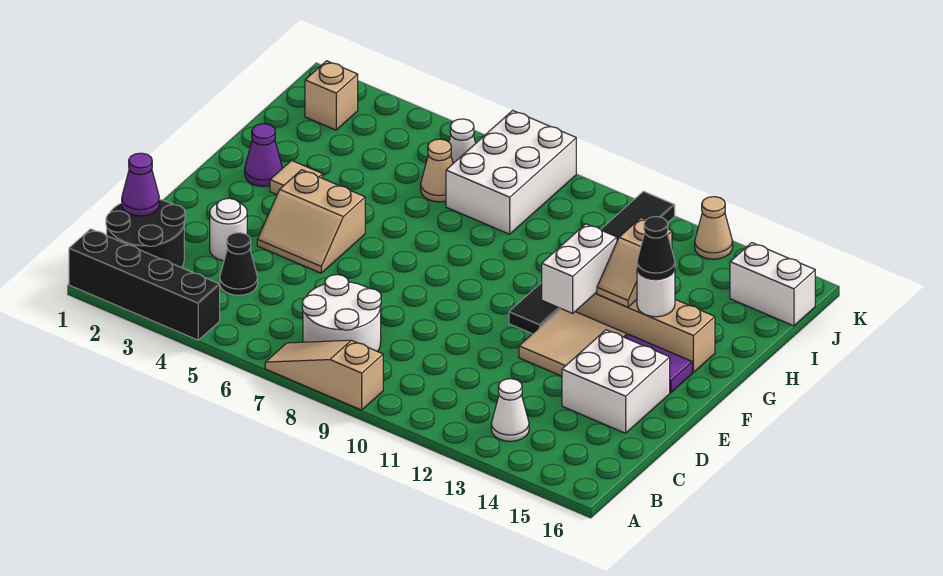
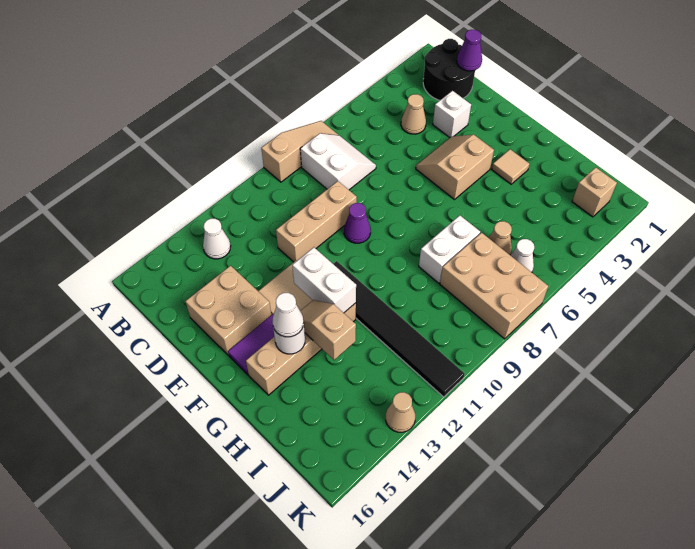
black 1x4 brick [69,229,220,340] -> none
white 2x2 round brick [302,275,381,352] -> white 2x2 slope [300,133,376,190]
black 1x1 cone [220,233,258,295] -> tan 1x1 cone [401,94,426,134]
white 1x1 round brick [210,198,247,261] -> white 1x1 brick [433,91,471,137]
none -> tan 1x3 brick [276,181,357,262]
white 2x2 brick [562,330,670,433] -> tan 2x2 brick [186,266,271,355]
purple 1x1 cone [245,124,282,186] -> purple 1x1 cone moved to [344,203,371,243]
black 1x1 cone [637,217,675,279] -> white 1x1 cone [273,293,304,337]
white 2x3 brick [446,110,576,234] -> tan 2x3 brick [440,233,548,339]
white 1x2 brick [730,243,816,326] -> white 1x2 brick moved to [419,215,480,283]

